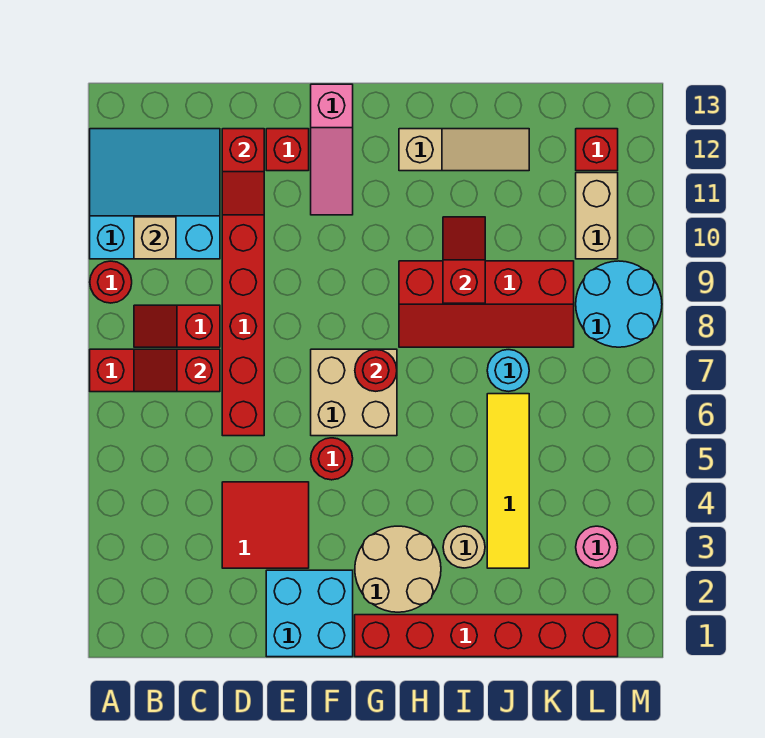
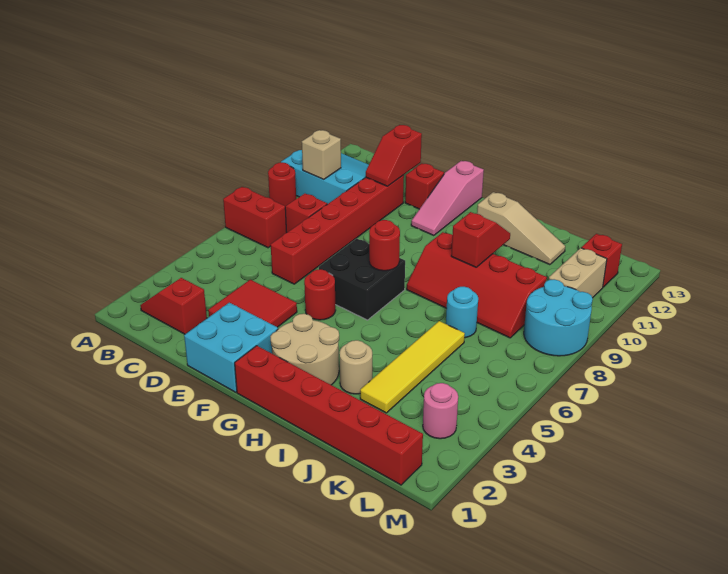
red 1x2 slope [134,349,220,392] -> red 1x2 slope moved to [140,278,207,334]
tan 2x2 brick [311,349,397,436] -> black 2x2 brick [319,239,405,320]

